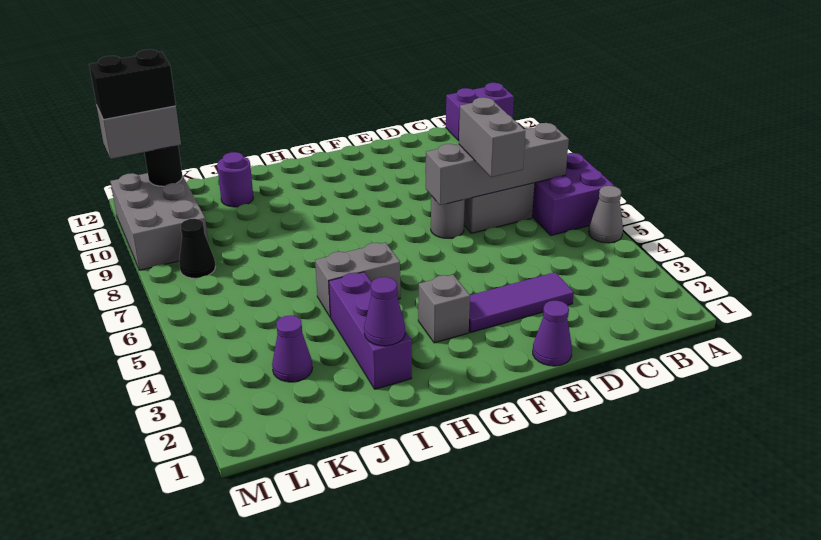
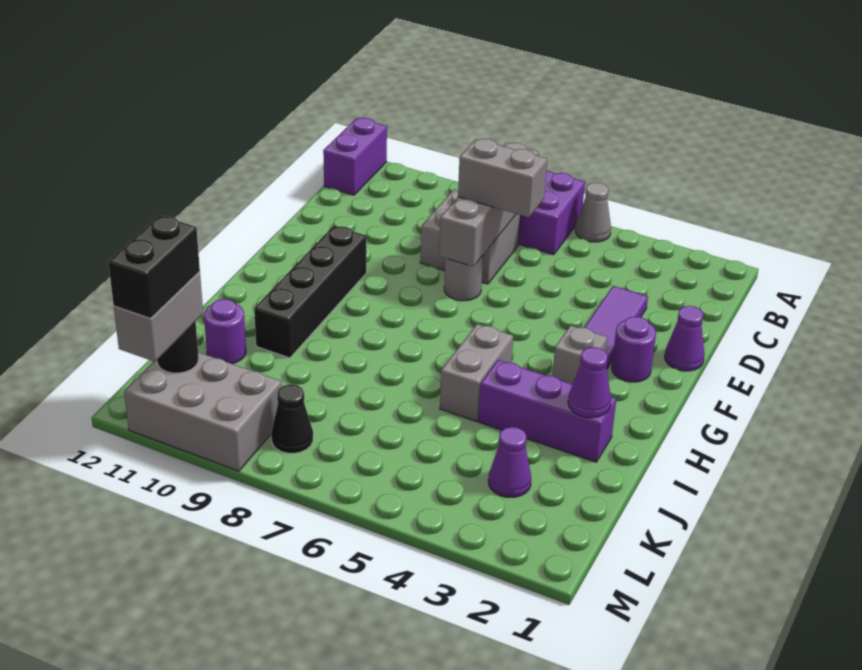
none -> purple 1x1 round brick [612,317,656,382]
none -> black 1x4 brick [254,226,366,358]

